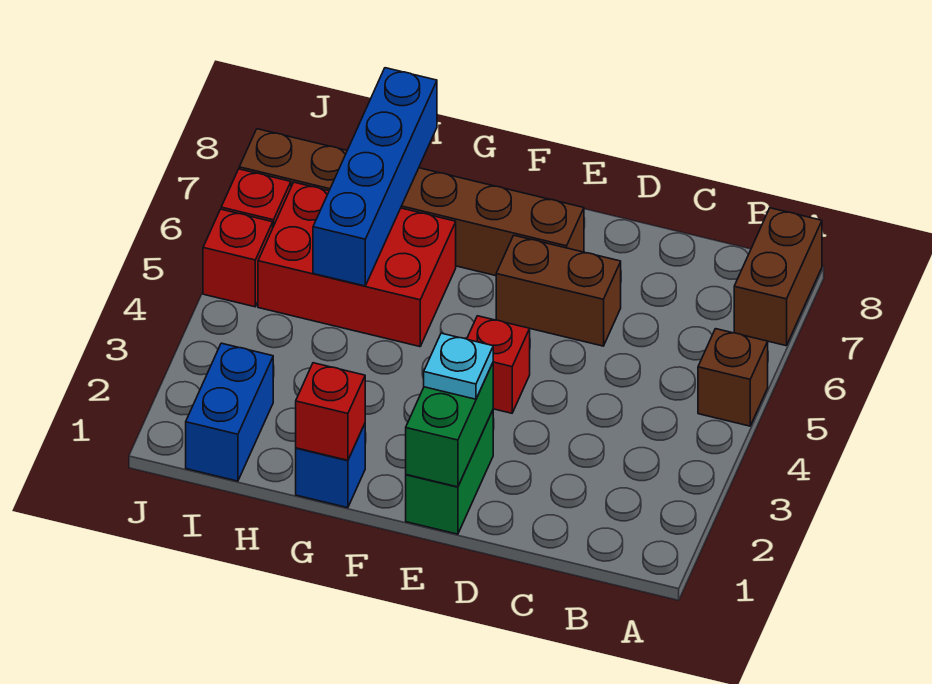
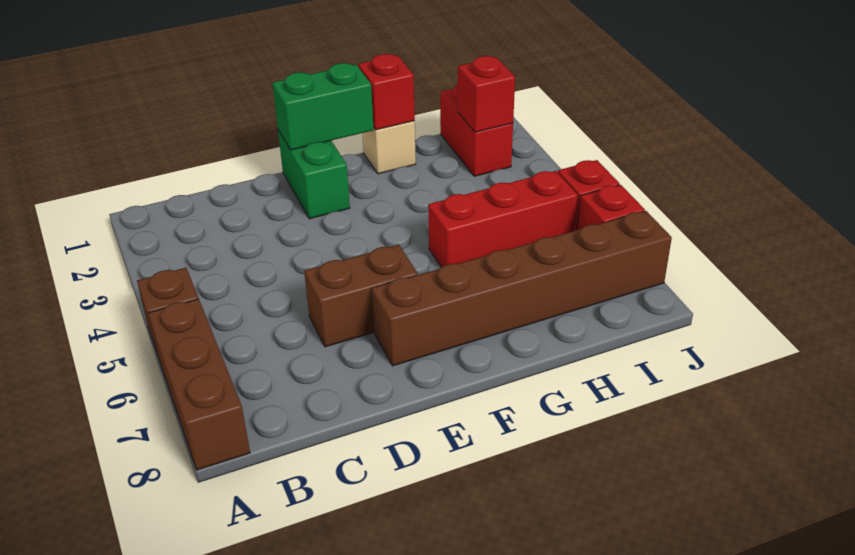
brown 1x2 brick [734,208,822,346] -> brown 1x3 brick [148,299,250,470]
green 1x2 brick [406,363,493,487] -> green 1x2 brick turned to [272,63,374,150]
cyan 1x1 plate [424,333,493,399] -> none
red 1x1 brick [467,316,530,413] -> red 1x1 brick moved to [458,56,515,132]
blue 1x1 brick [296,424,365,508] -> tan 1x1 brick [362,121,416,174]
red 2x3 brick [258,182,456,347] -> red 1x3 brick [428,171,578,267]
blue 1x4 brick [313,68,437,286] -> none
blue 1x2 brick [186,343,273,481] -> red 1x2 brick [440,85,513,176]

